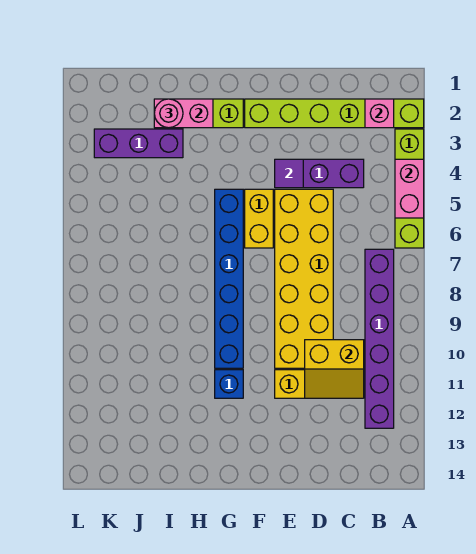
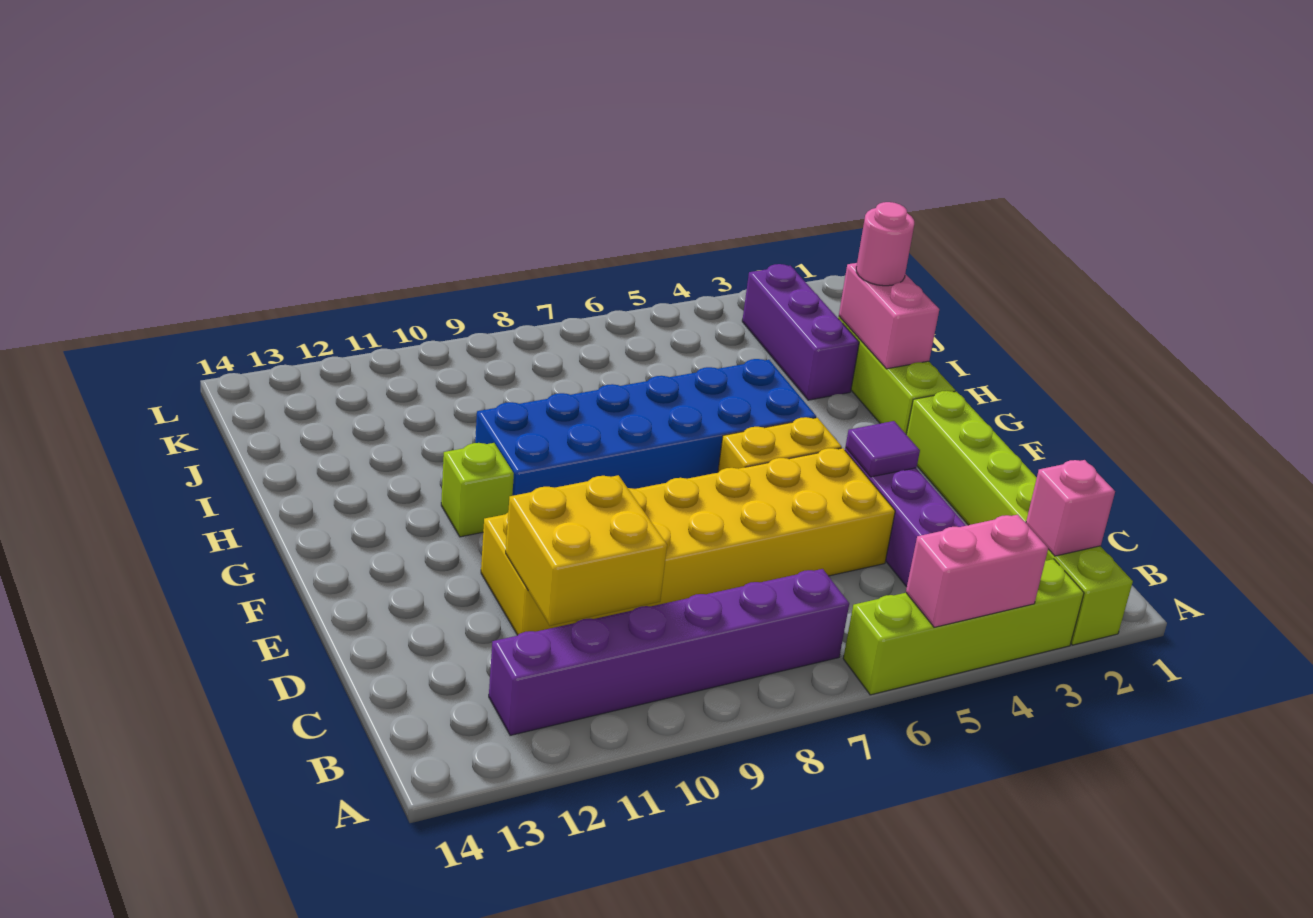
yellow 2x2 slope [305,340,364,398] -> yellow 2x2 brick [506,475,667,626]
blue 1x6 brick [215,189,243,368] -> blue 2x6 brick [475,359,816,496]
blue 1x1 brick [215,370,243,398] -> lime 1x1 brick [441,443,514,537]

